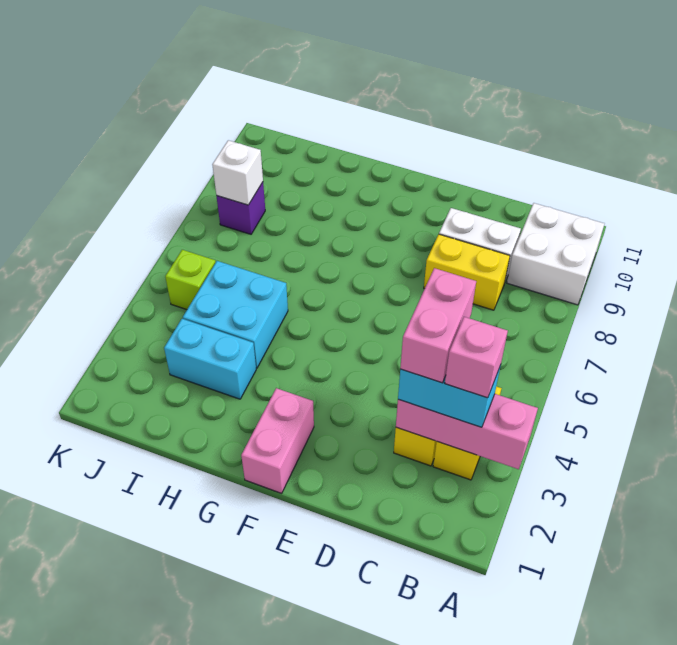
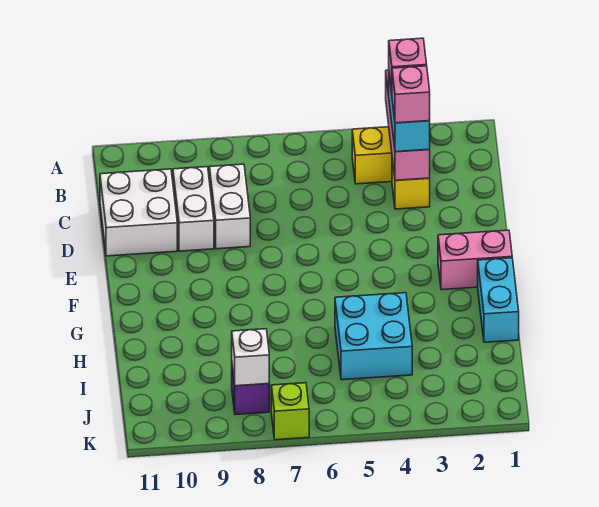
white 2x2 brick [507,203,604,305] -> white 2x2 brick moved to [100,169,177,256]
pink 1x2 brick [400,268,476,383] -> pink 1x1 brick [392,66,430,123]
yellow 1x2 brick [424,234,510,310] -> white 1x2 brick [209,164,250,249]
cyan 1x2 brick [164,319,256,399] -> cyan 1x2 brick moved to [478,258,519,342]
lime 1x1 brick [165,250,216,310] -> lime 1x1 brick moved to [271,383,309,440]

